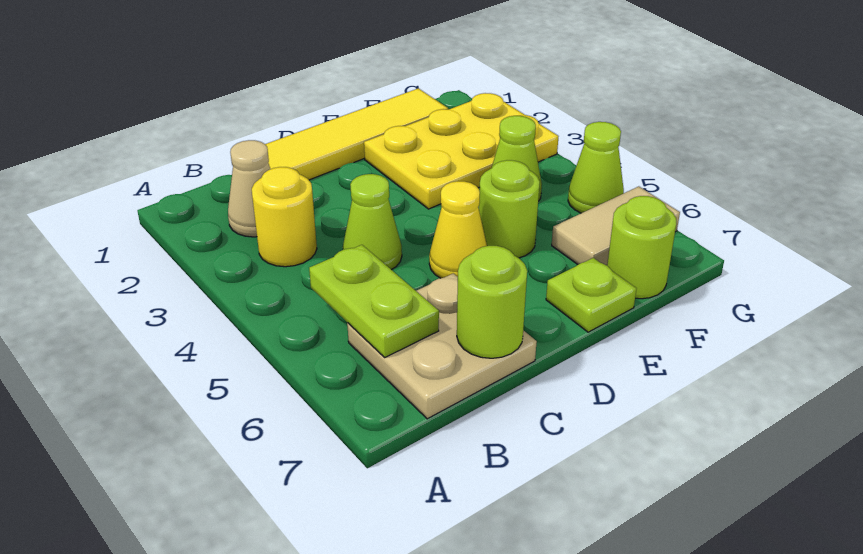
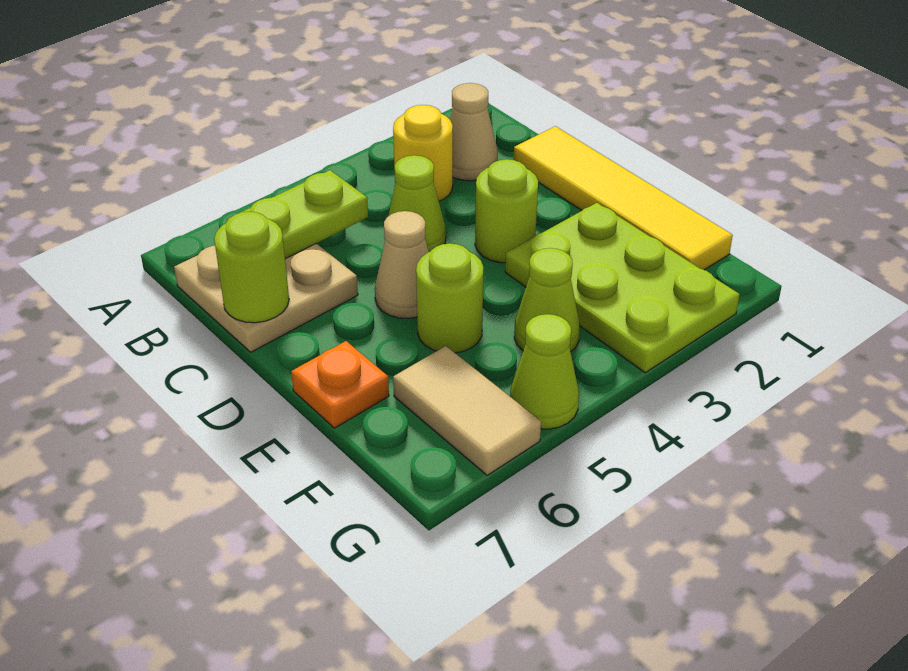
yellow 1x1 cone [429,181,487,278] -> tan 1x1 cone [375,211,428,318]
yellow 2x3 plate [364,93,559,209] -> lime 2x3 plate [505,203,740,373]
lime 1x1 plate [546,258,636,332] -> orange 1x1 plate [291,341,389,428]
lime 1x1 round brick [607,196,676,299] -> lime 1x1 round brick moved to [475,159,538,263]

